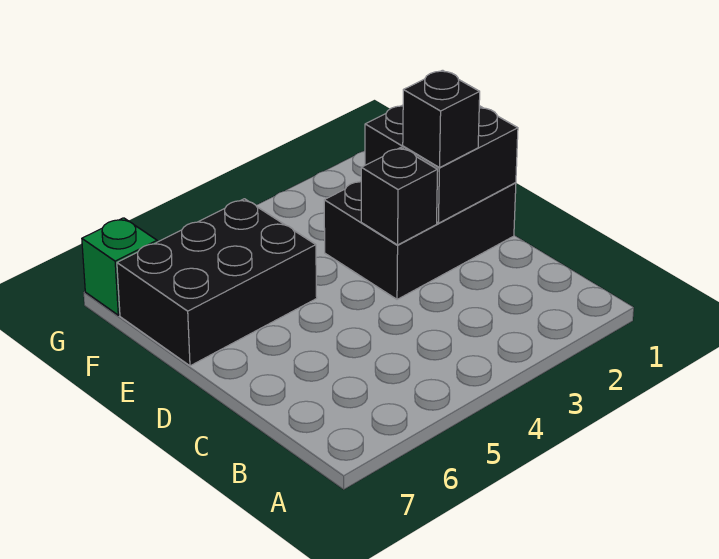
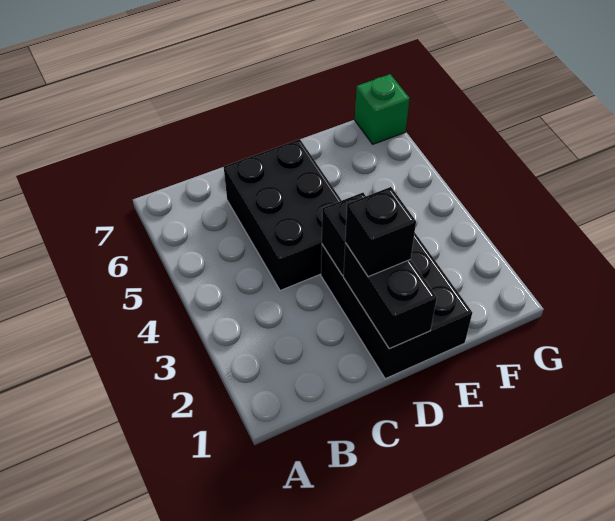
black 2x2 brick [365,105,518,223] -> black 1x2 brick [343,243,437,349]
black 2x3 brick [117,199,317,366] -> black 2x3 brick moved to [224,139,342,291]

